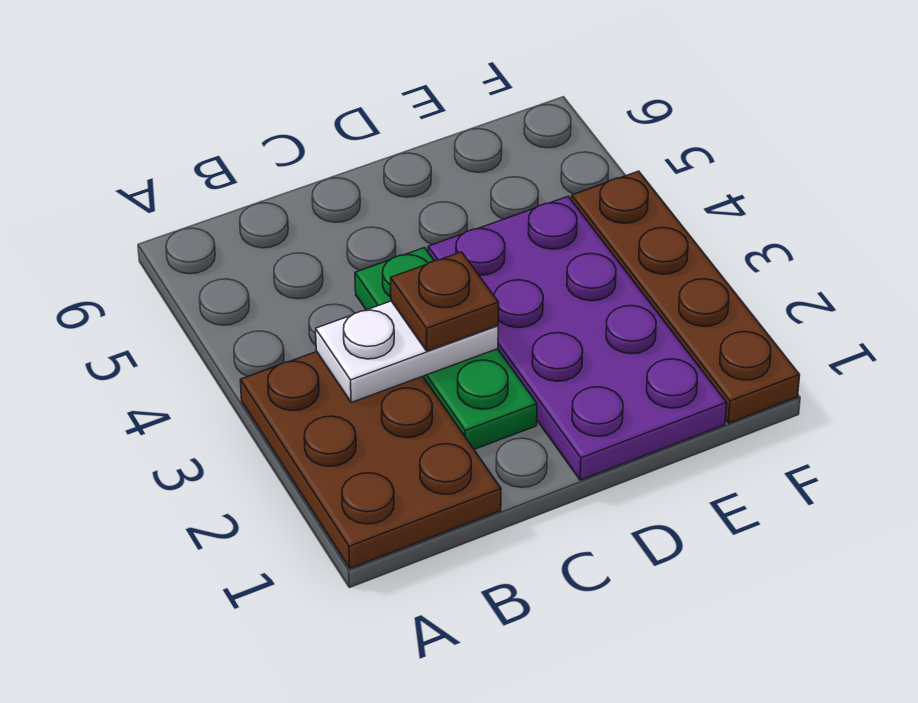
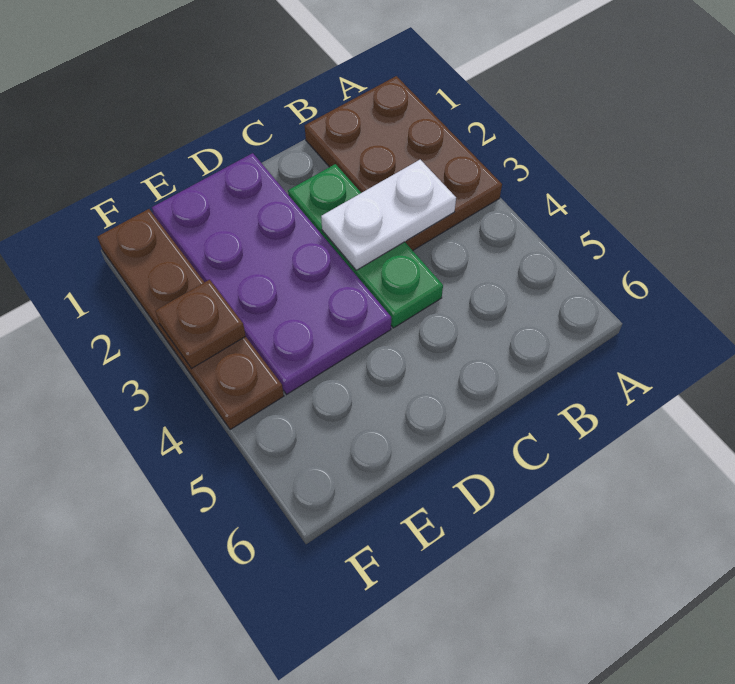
brown 1x1 plate [391,252,499,351] -> brown 1x1 plate moved to [155,280,246,369]

